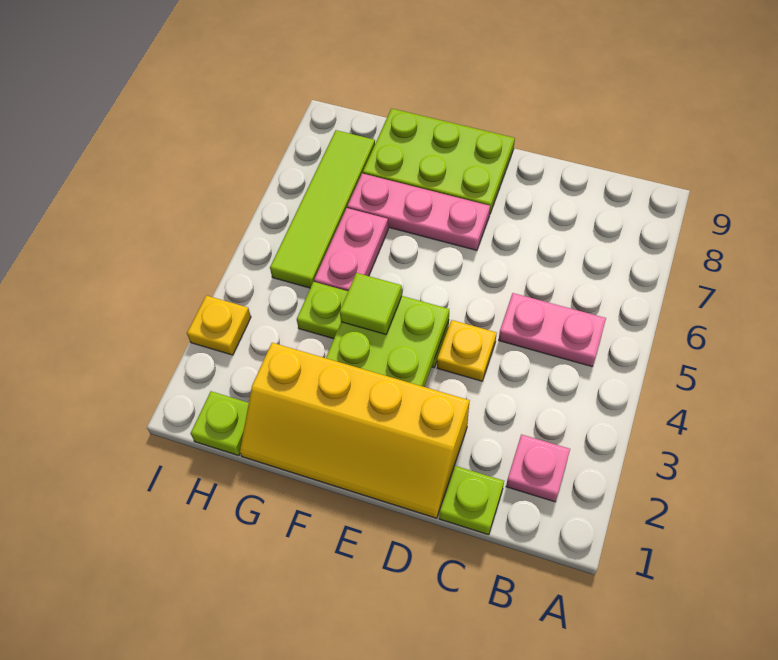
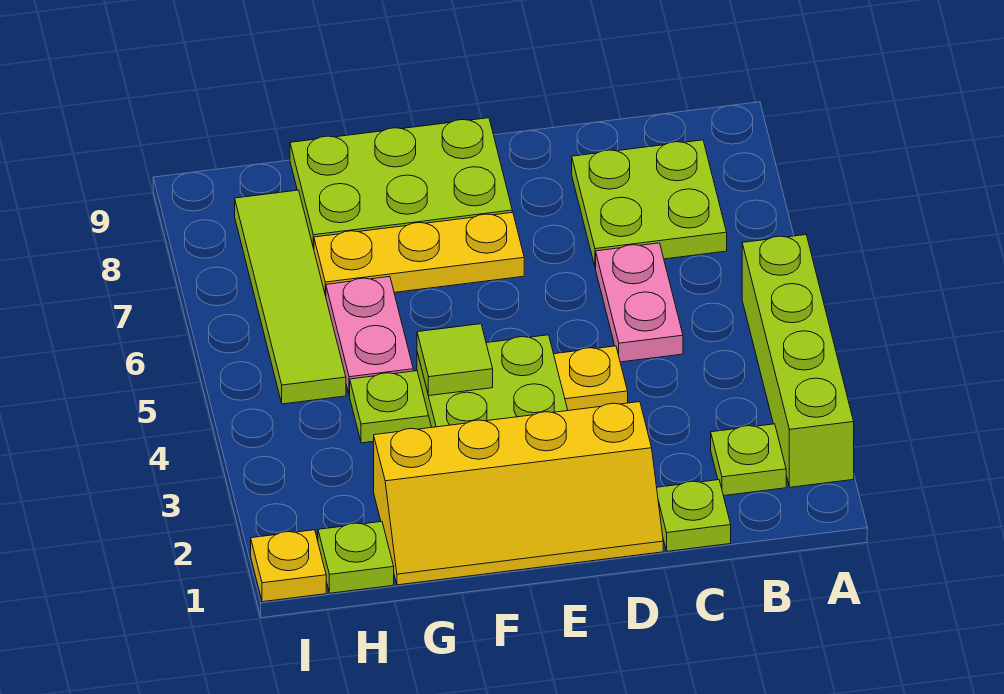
none -> lime 1x4 brick [742,235,854,487]
pink 1x1 plate [506,434,570,502] -> lime 1x1 plate [711,424,786,496]
pink 1x2 plate [499,293,606,367] -> pink 1x2 plate turned to [596,243,683,362]
none -> lime 2x2 plate [572,140,727,268]
pink 1x3 plate [347,173,490,250] -> yellow 1x3 plate [314,212,524,296]
yellow 1x1 plate [187,296,251,355] -> yellow 1x1 plate moved to [251,530,326,602]

